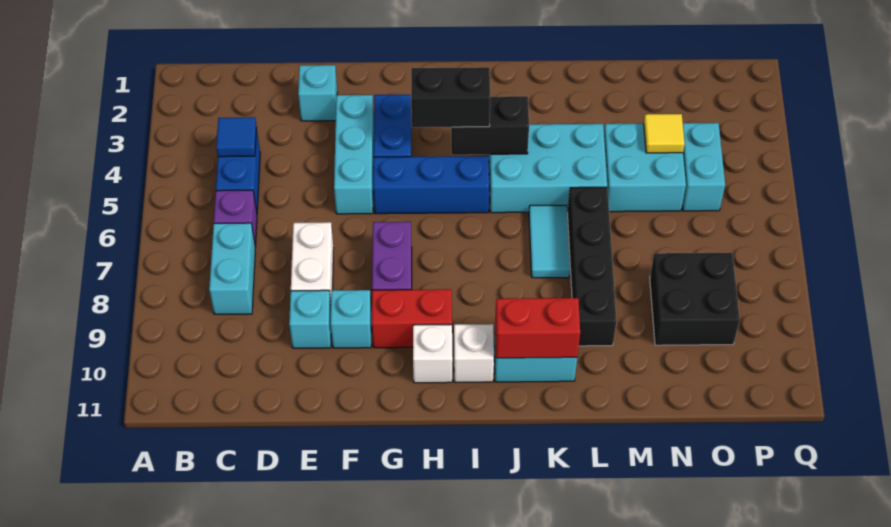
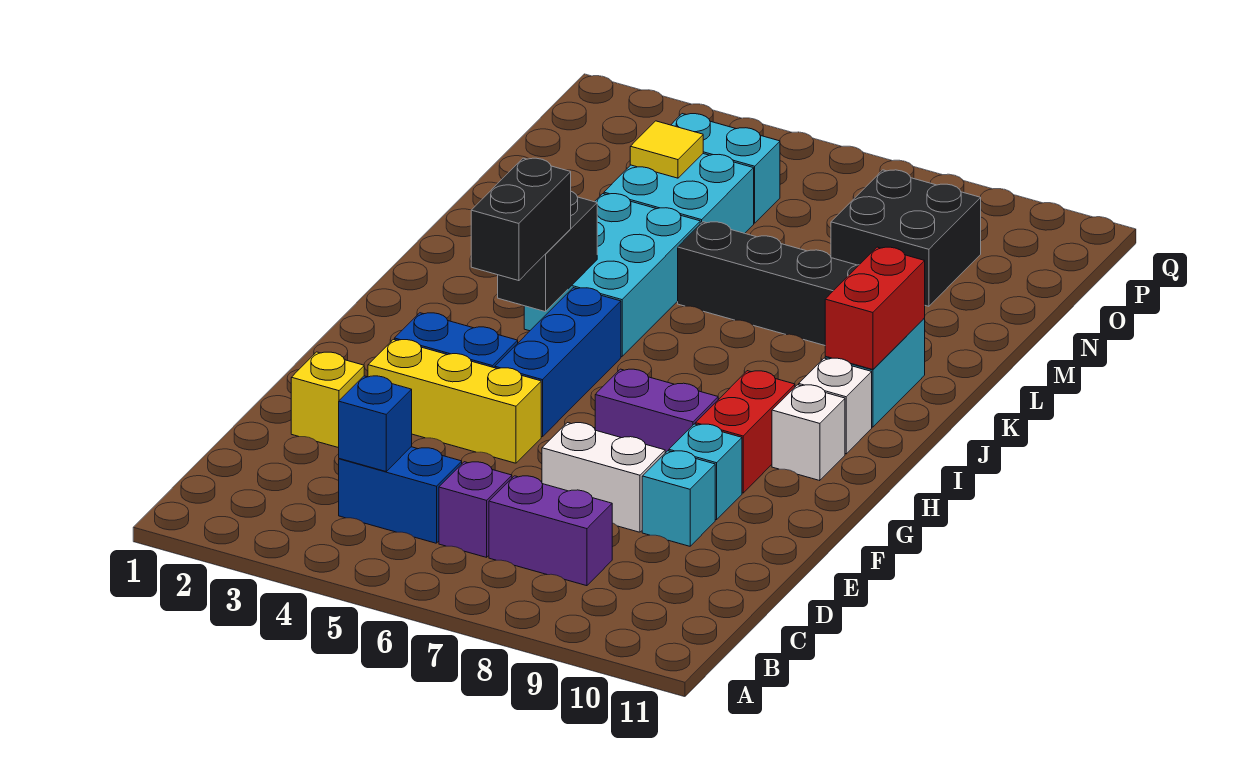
blue 1x1 tile [216,117,257,157] -> blue 1x1 brick [339,376,412,471]
cyan 1x2 brick [209,223,255,314] -> purple 1x2 brick [489,476,612,586]
cyan 1x1 brick [298,65,337,121] -> yellow 1x1 brick [291,352,364,448]
cyan 1x3 brick [334,95,374,214] -> yellow 1x3 brick [368,339,541,463]
cyan 1x2 tile [529,205,570,278] -> none

